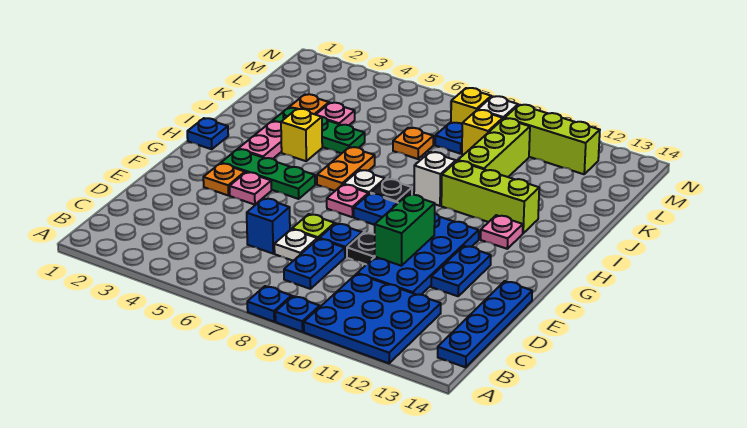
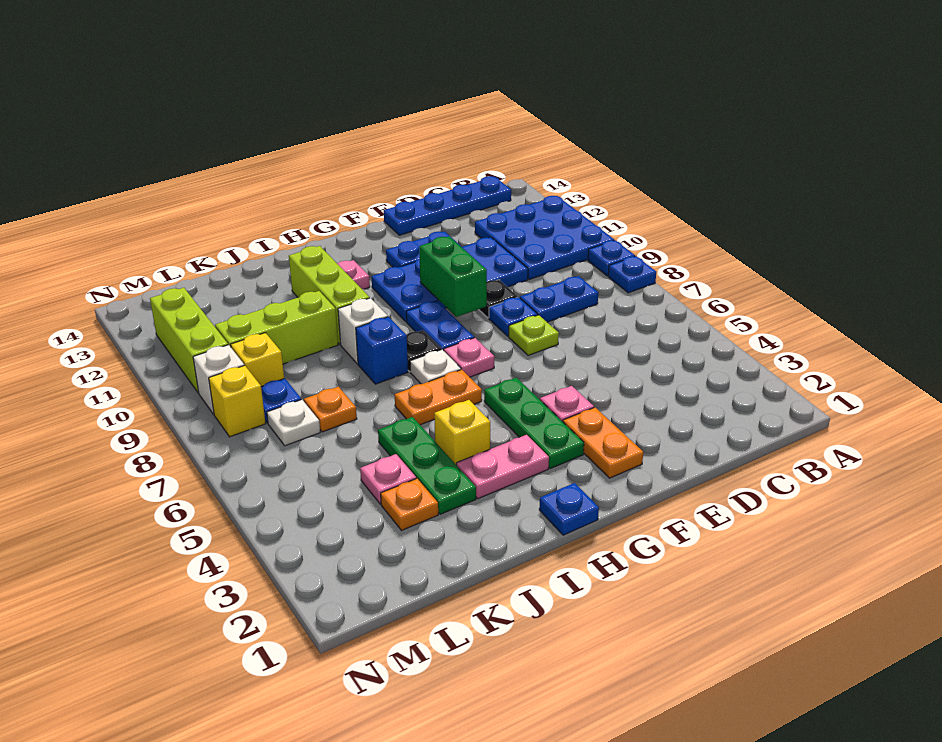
blue 1x1 brick [247,198,290,254] -> blue 1x1 brick moved to [356,317,408,384]
white 1x1 plate [274,229,317,261] -> white 1x1 plate moved to [267,400,320,446]
green 1x2 brick [375,194,435,266] -> green 1x2 brick turned to [419,236,487,317]
orange 1x1 plate [203,163,245,196] -> orange 1x2 plate [563,407,643,478]

